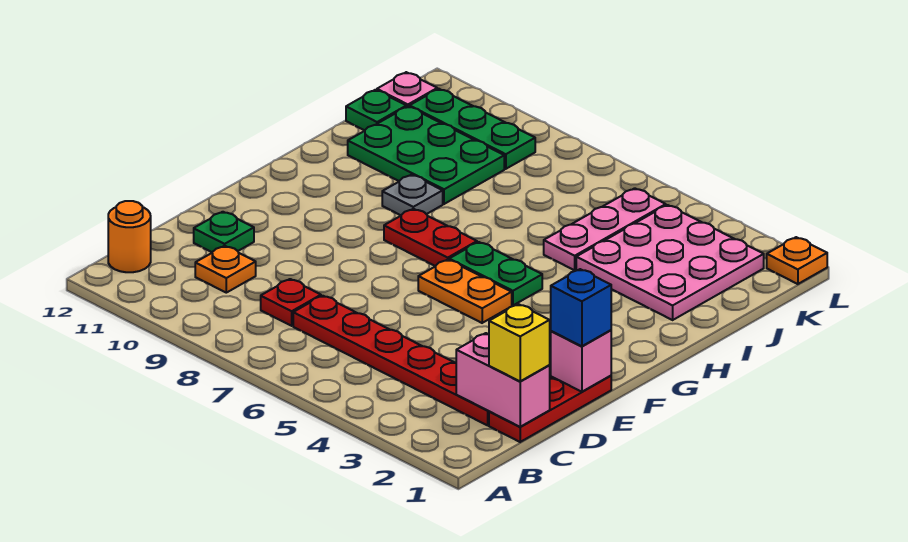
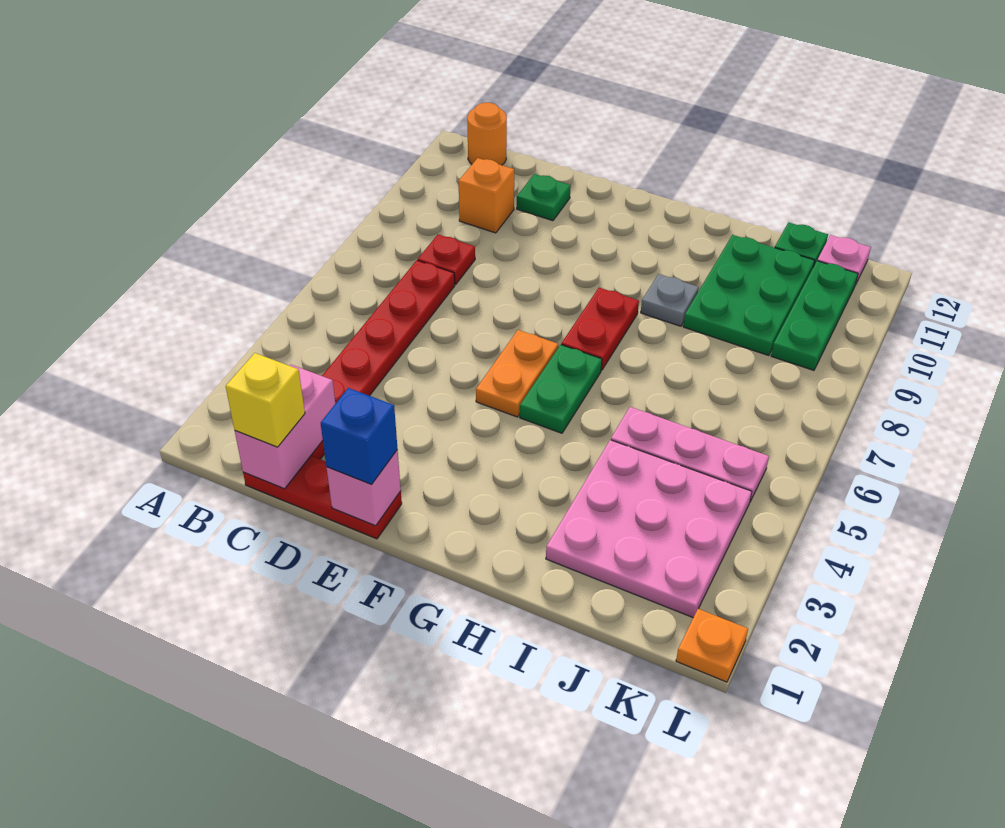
orange 1x1 plate [195,246,256,293] -> orange 1x1 brick [459,158,514,233]

